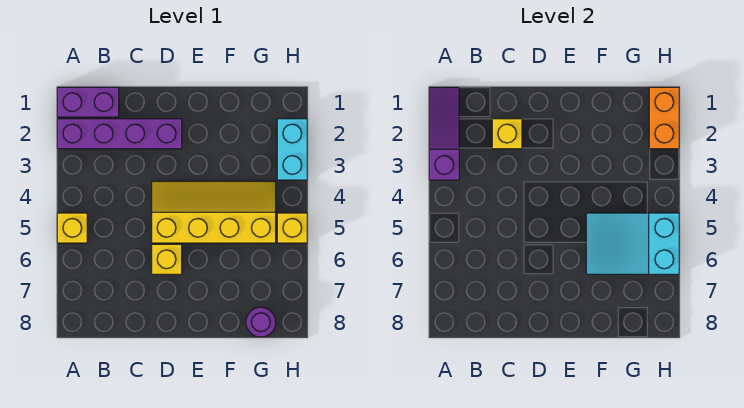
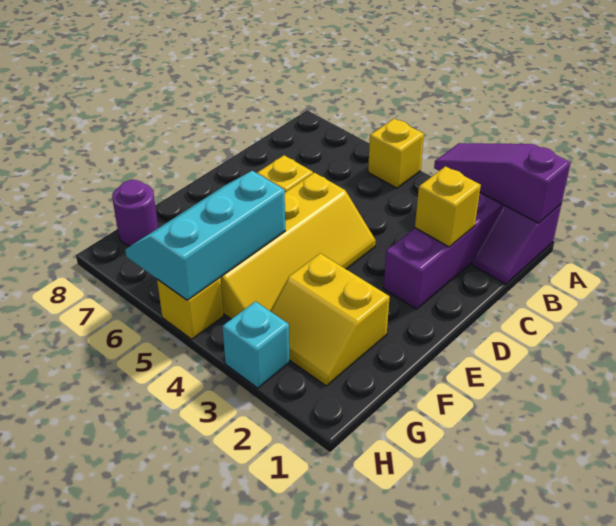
purple 1x2 brick [57,87,119,117] -> purple 1x2 slope [472,204,561,284]
purple 1x3 slope [429,87,459,180] -> purple 1x3 slope turned to [434,143,571,223]
none -> yellow 2x2 slope [270,253,390,386]
cyan 2x3 slope [586,213,679,274] -> cyan 2x3 slope turned to [125,171,285,300]
orange 1x2 brick [649,87,679,149] -> none
cyan 1x2 brick [277,119,307,180] -> cyan 1x1 brick [222,301,290,388]

